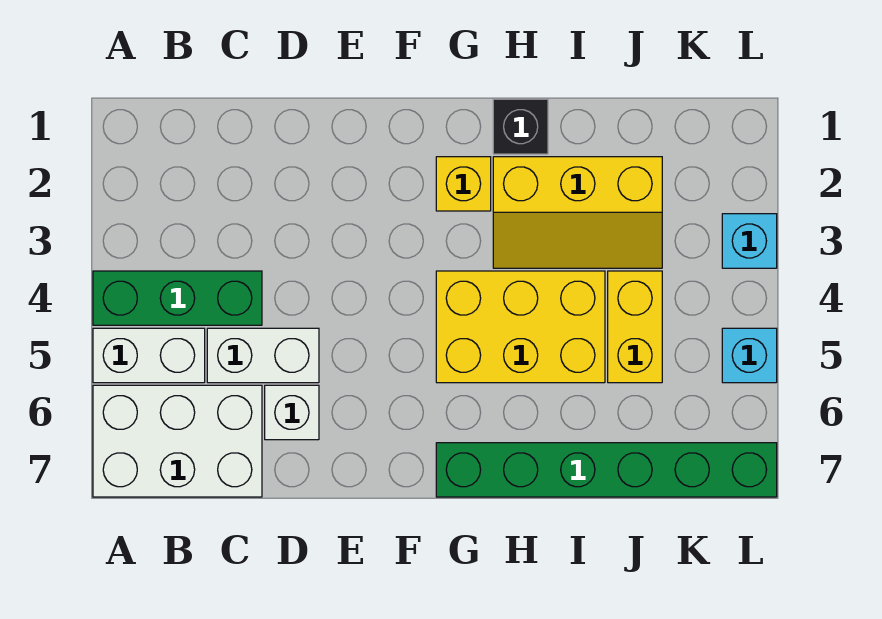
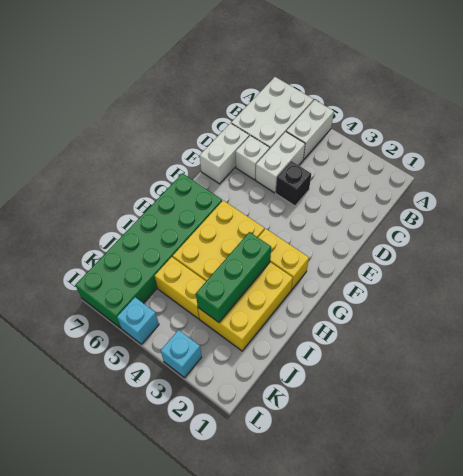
green 1x3 brick [93,271,262,325] -> green 1x3 brick moved to [196,232,271,322]
none -> white 1x2 brick [200,123,249,184]
yellow 1x1 brick [436,157,491,211] -> yellow 1x2 brick [258,229,309,290]
green 1x6 brick [436,443,777,497] -> green 2x6 brick [76,173,222,328]
black 1x1 brick [493,99,548,154] -> black 1x1 brick moved to [276,161,311,206]
yellow 2x3 slope [493,157,662,268] -> yellow 2x3 brick [198,262,293,351]

